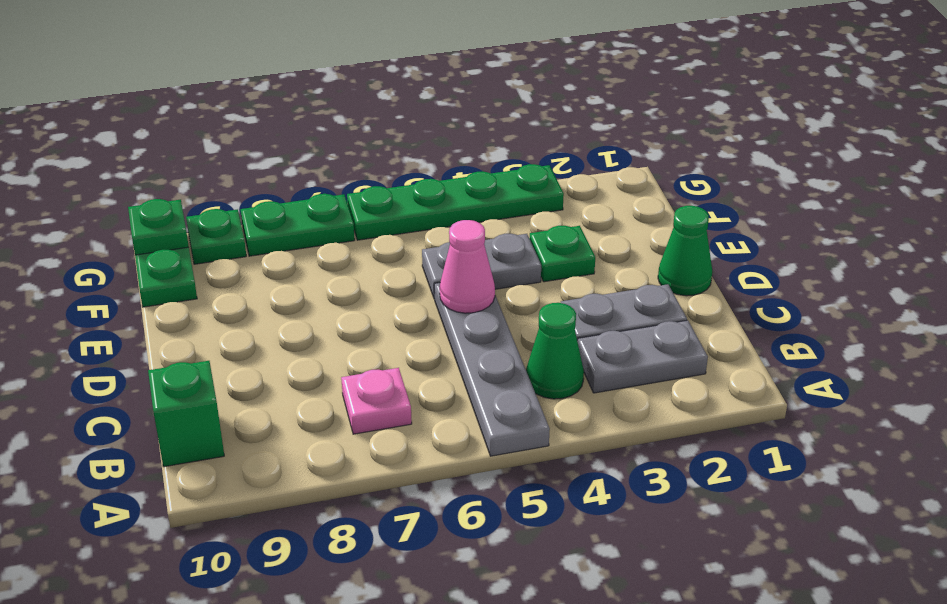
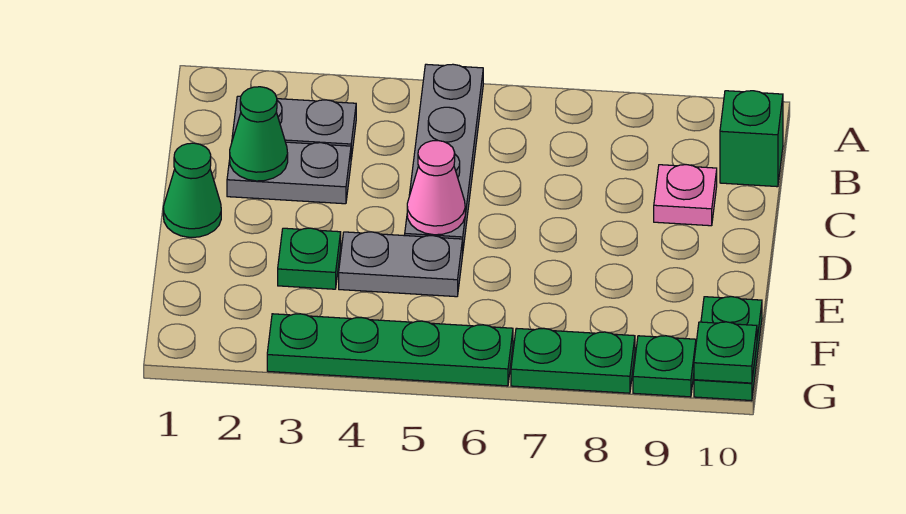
green 1x1 cone [526,303,584,399] -> green 1x1 cone moved to [230,87,288,181]
pink 1x1 plate [341,368,412,434] -> pink 1x1 plate moved to [654,165,717,226]

